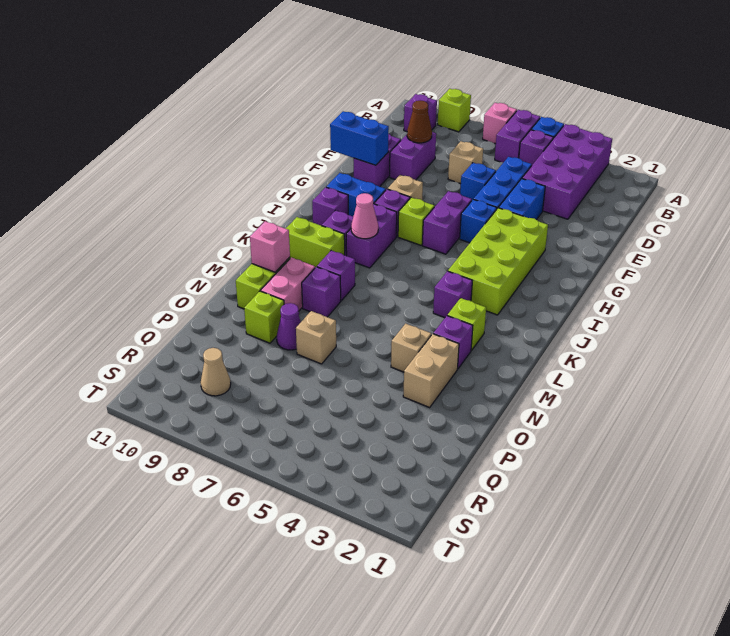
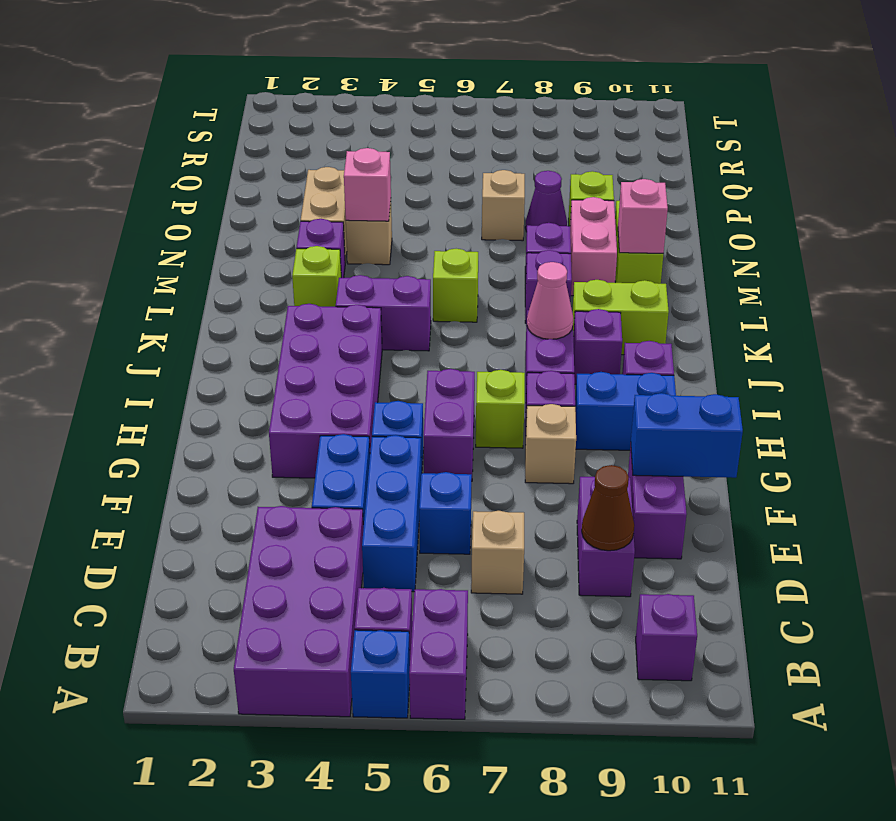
pink 1x1 brick [483,103,517,144] -> pink 1x1 brick moved to [344,148,391,221]
lime 1x1 brick [438,89,471,132] -> lime 1x1 brick moved to [433,249,478,322]
lime 2x4 brick [448,208,548,315] -> purple 2x4 brick [269,304,382,478]
purple 1x1 brick [433,271,472,318] -> purple 1x2 brick [336,275,431,351]
tan 1x1 cone [201,348,231,396] -> none

